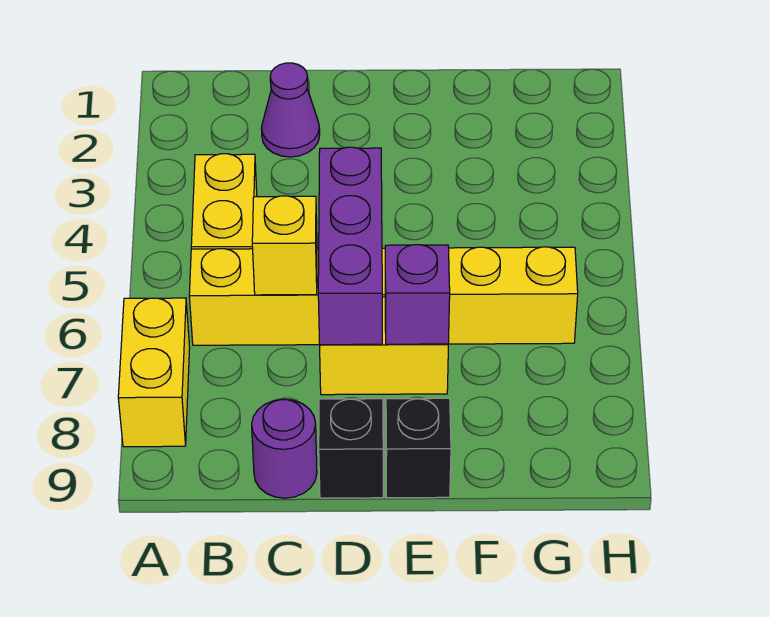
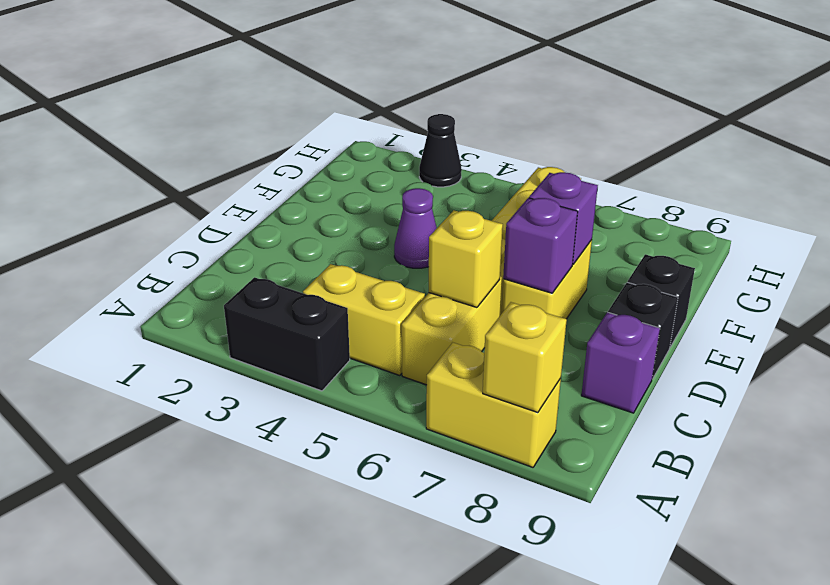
none -> black 1x2 brick [224,277,350,391]
none -> yellow 1x1 brick [483,302,567,413]
purple 1x1 cone [261,63,320,157] -> purple 1x1 cone moved to [394,188,437,268]
purple 1x1 round brick [252,399,317,498] -> purple 1x1 brick [581,312,660,413]
purple 1x3 brick [318,147,382,345] -> purple 1x1 brick [503,198,578,293]
none -> black 1x1 cone [419,114,462,187]

